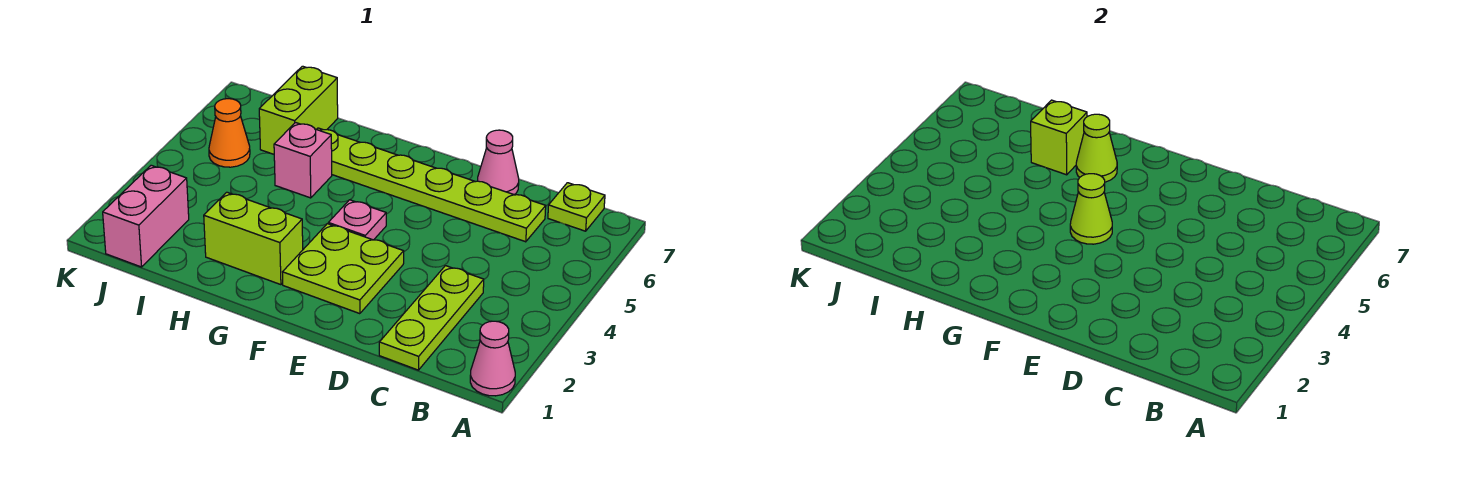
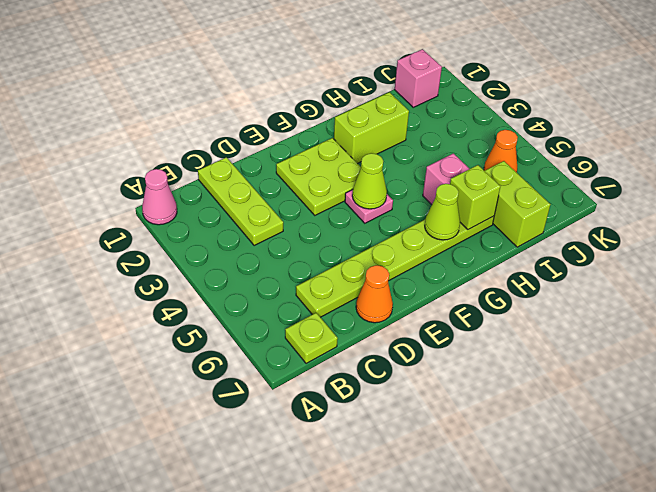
pink 1x1 cone [478,130,519,195] -> orange 1x1 cone [356,265,393,323]
pink 1x2 brick [103,165,189,267] -> pink 1x1 brick [395,49,442,107]

